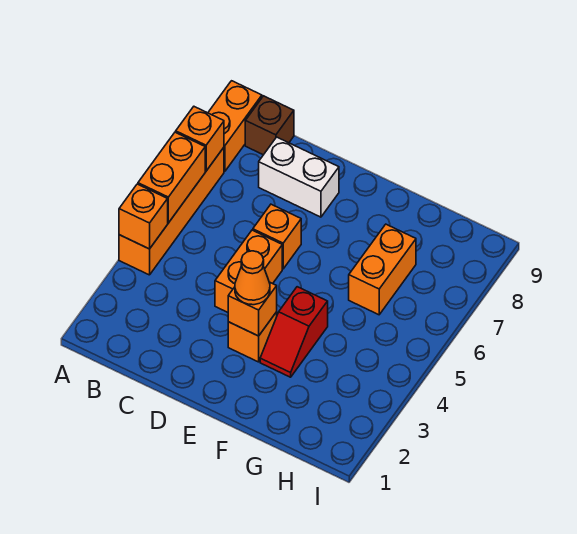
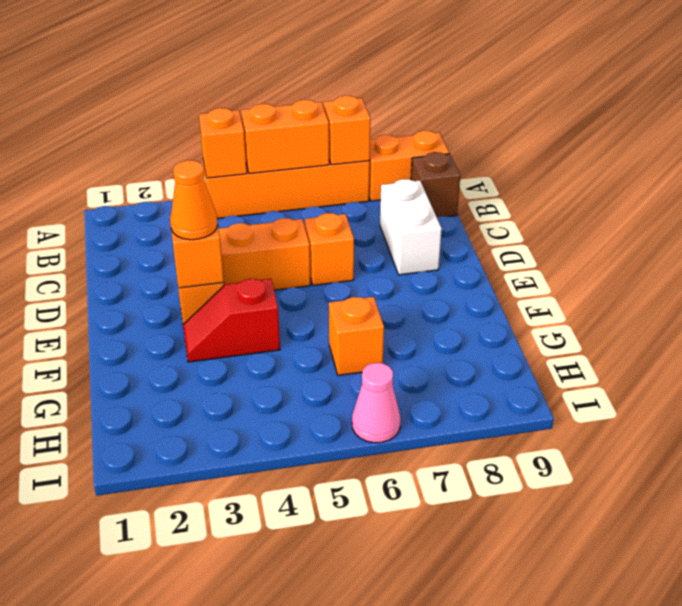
orange 1x2 brick [349,224,416,315] -> orange 1x1 brick [329,297,384,375]
none -> pink 1x1 cone [352,363,401,443]

